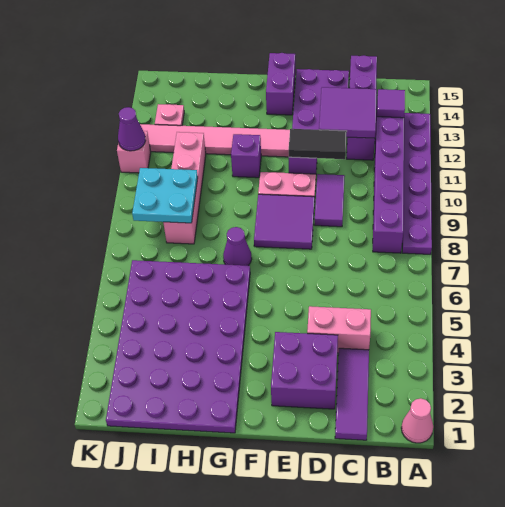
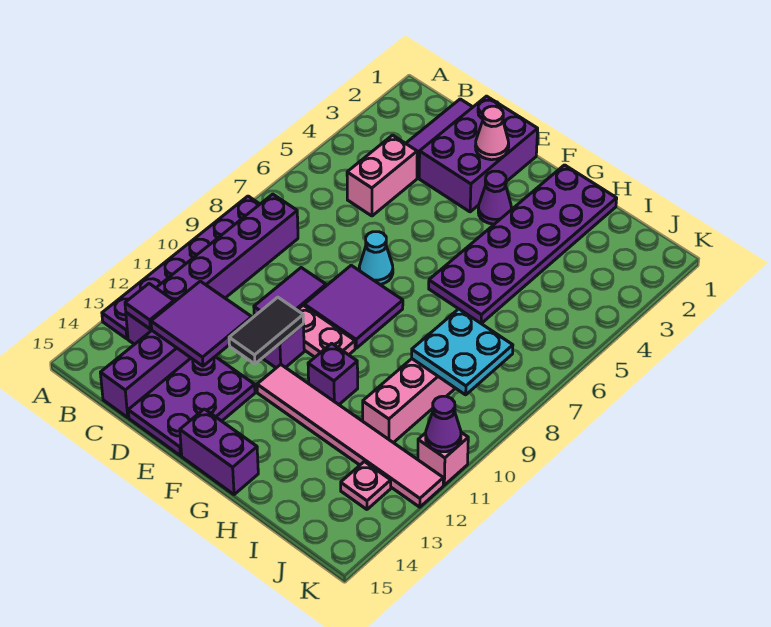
pink 1x1 cone [401,398,433,443] -> pink 1x1 cone moved to [475,106,509,160]
pink 1x2 brick [307,306,371,353] -> pink 1x2 brick turned to [347,135,417,216]
purple 2x2 brick [271,332,338,409] -> purple 2x3 brick [419,96,538,212]
black 1x2 tile [289,129,347,159] -> black 1x2 tile turned to [229,297,303,364]
none -> cyan 1x1 cone [359,232,393,284]
purple 1x2 brick [266,53,295,115] -> purple 1x2 brick turned to [180,409,258,495]
purple 4x6 plate [106,260,250,433] -> purple 2x6 plate [429,165,617,324]
purple 1x1 cone [223,227,252,266] -> purple 1x1 cone moved to [478,171,511,224]

